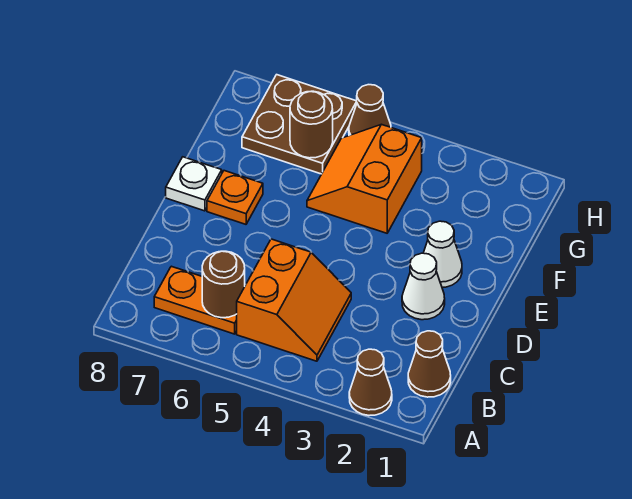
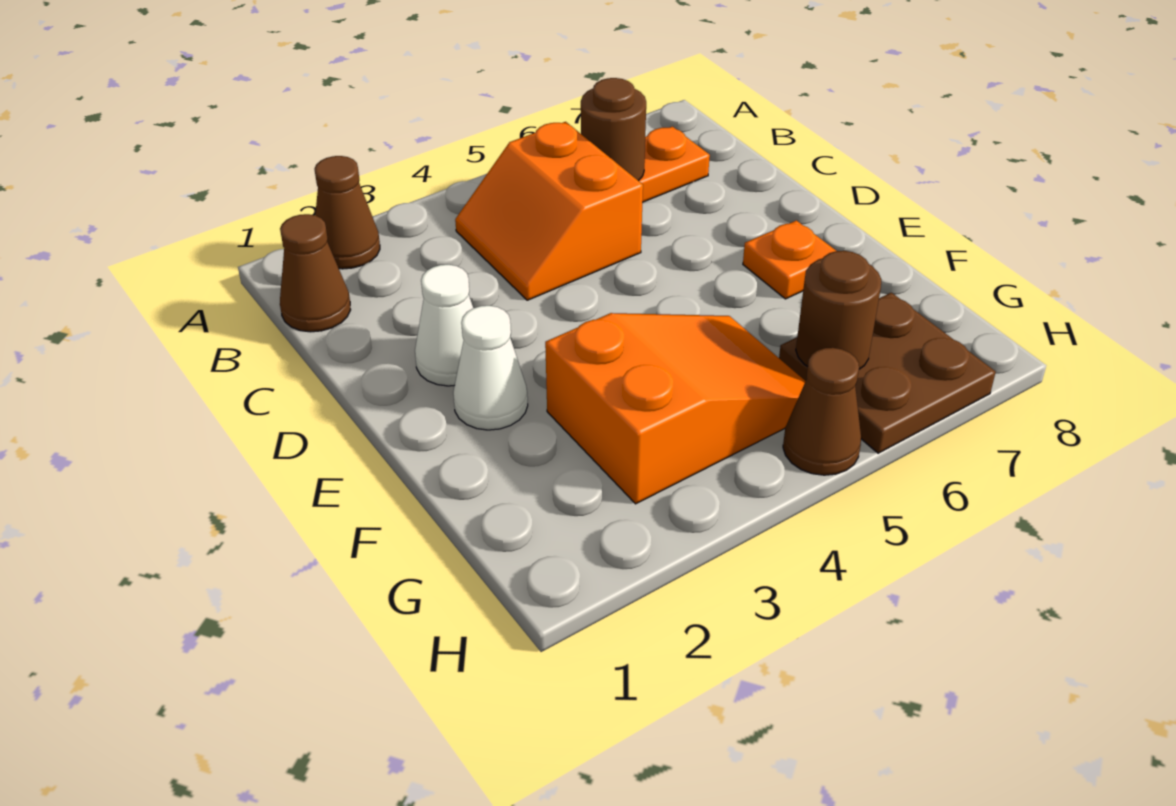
white 1x1 plate [166,157,222,211] -> none
orange 2x2 slope [307,125,422,233] -> orange 2x3 slope [545,313,806,504]

